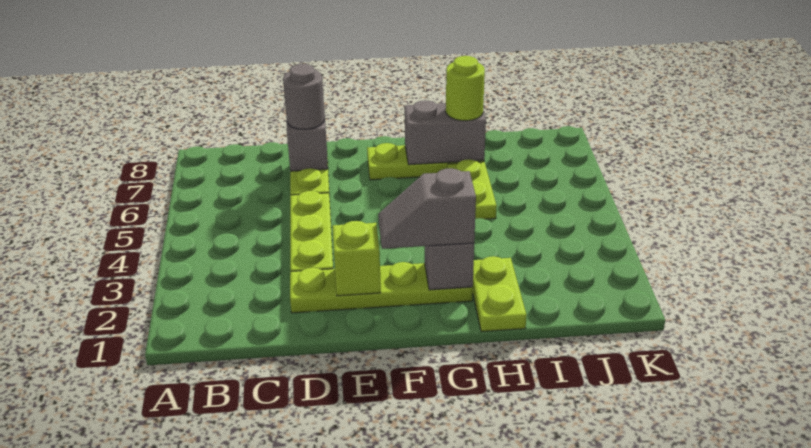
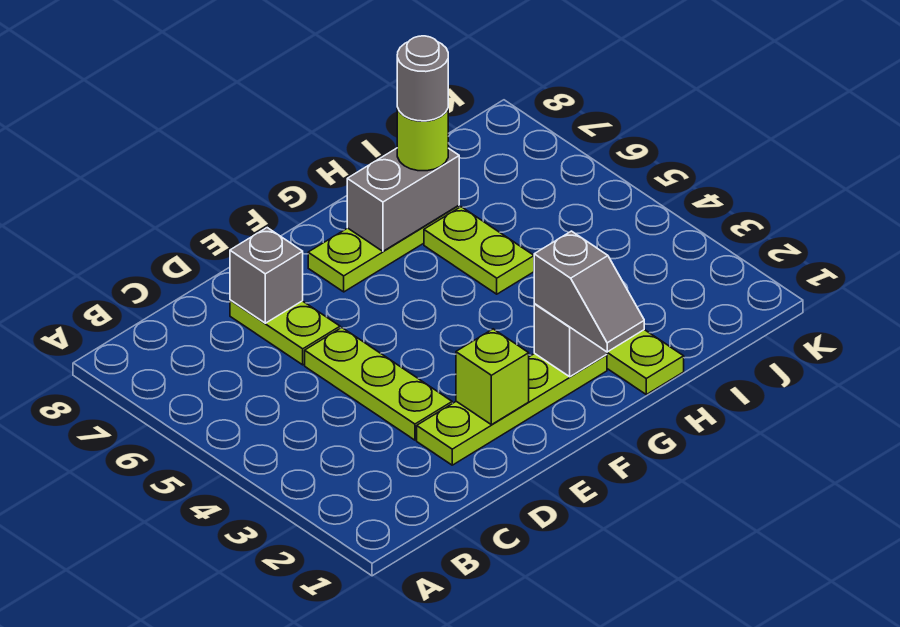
grey 1x1 round brick [283,64,325,129] -> grey 1x1 round brick moved to [397,36,448,121]
grey 1x2 slope [378,168,476,249] -> grey 1x2 slope turned to [534,231,644,352]

